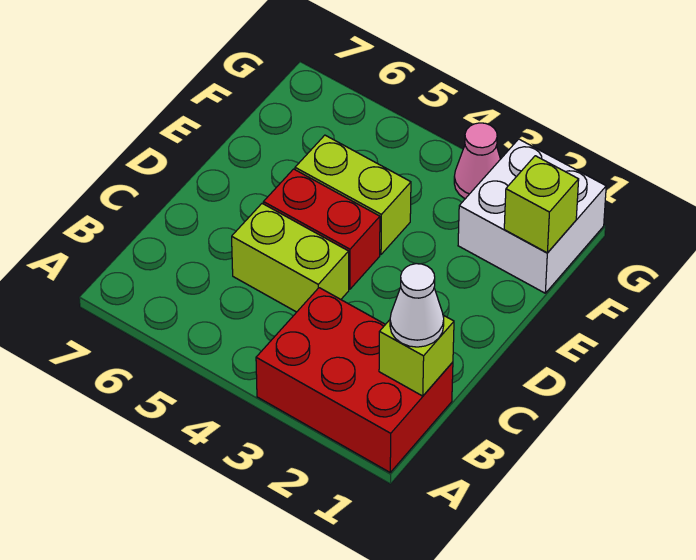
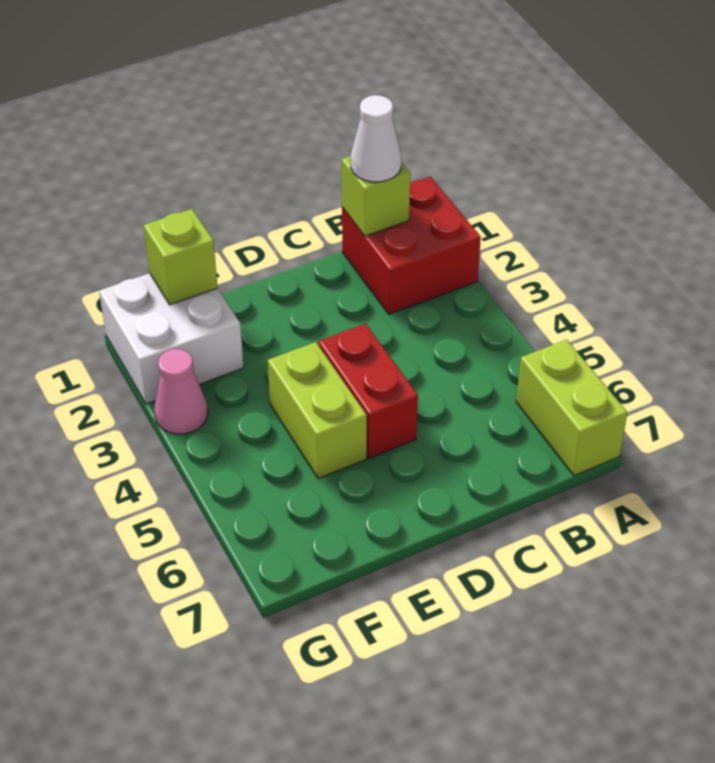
red 2x3 brick [256,288,453,472] -> red 2x2 brick [342,177,481,314]
lime 1x2 brick [232,204,349,312] -> lime 1x2 brick moved to [516,339,627,476]

